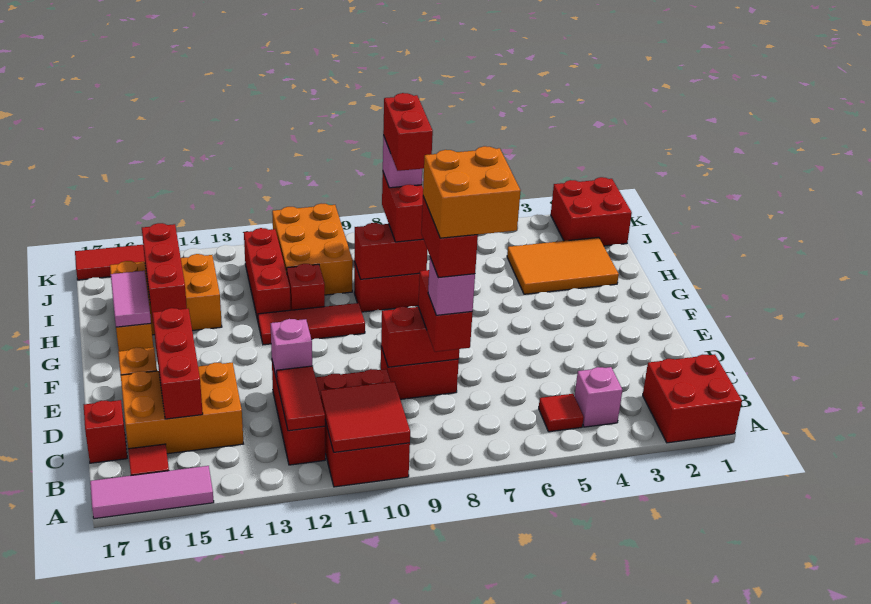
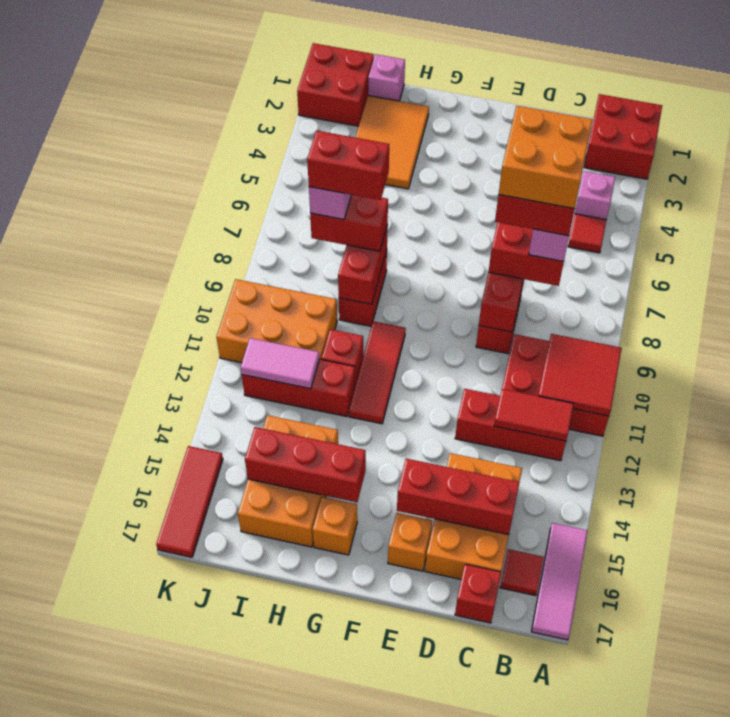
pink 1x1 brick [271,319,312,379] -> pink 1x1 brick moved to [368,54,405,101]
pink 1x2 tile [111,271,151,327] -> pink 1x2 tile moved to [241,338,319,389]

